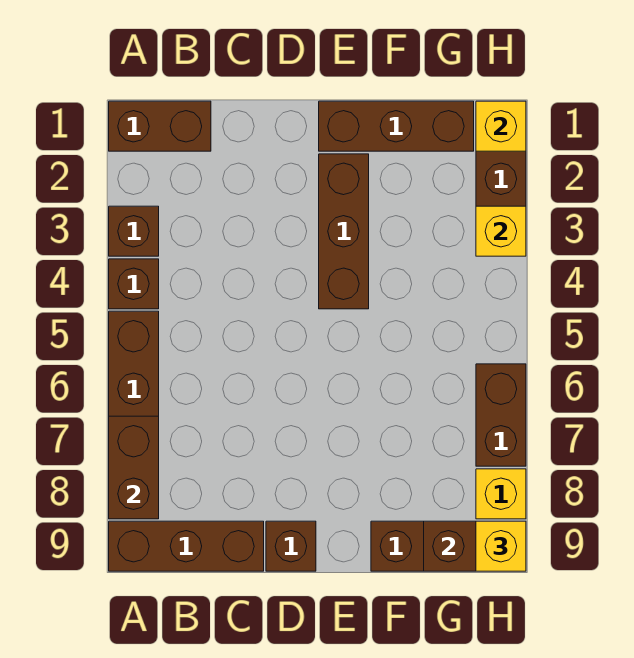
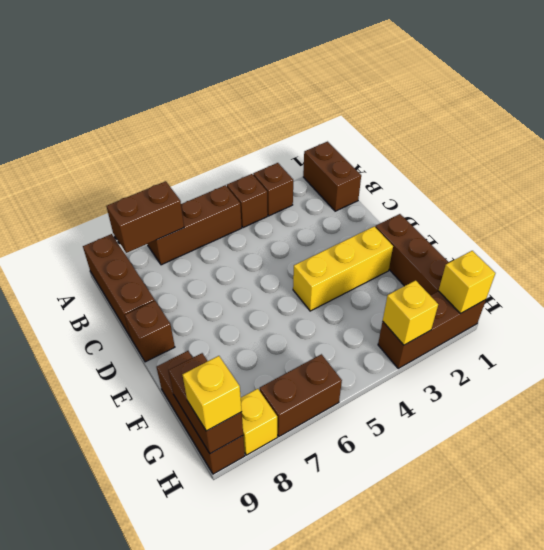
brown 1x3 brick [319,154,369,309] -> yellow 1x3 brick [293,226,393,311]

